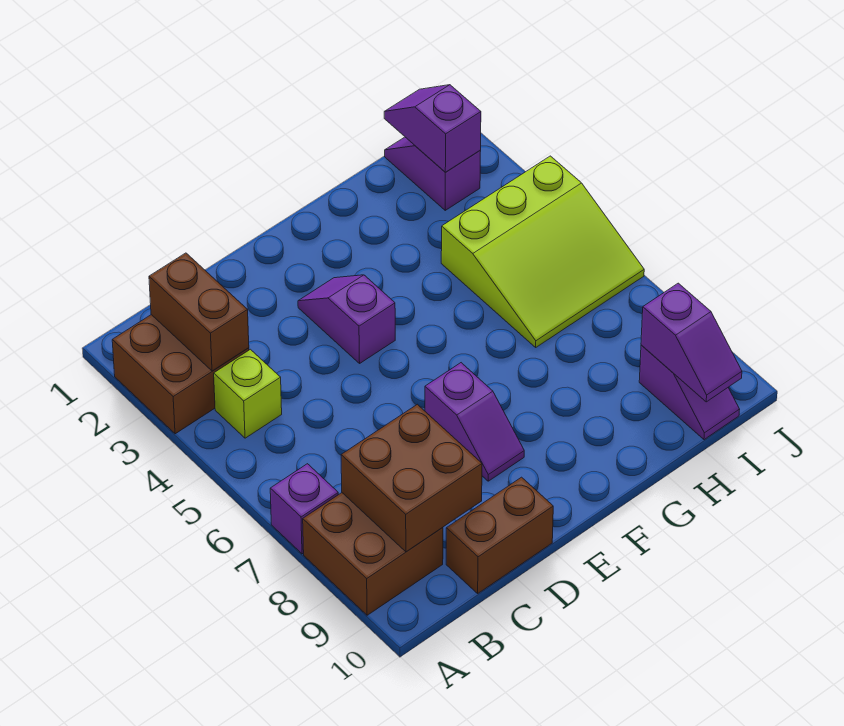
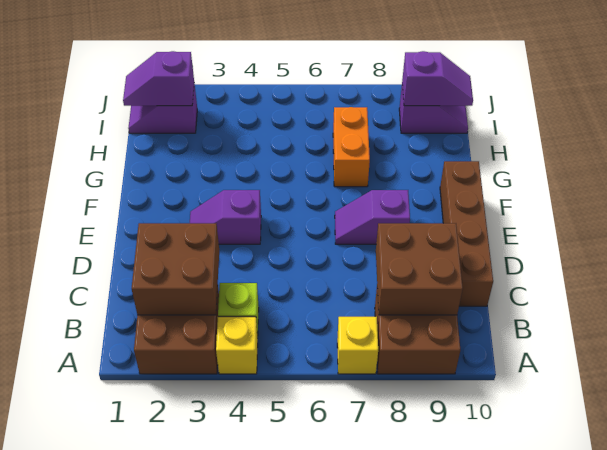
none -> yellow 1x1 brick [216,317,258,374]
purple 1x1 brick [270,464,338,554] -> yellow 1x1 brick [337,317,378,374]
brown 1x2 brick [149,253,249,371] -> brown 2x2 brick [132,223,219,315]
brown 1x2 brick [446,477,553,593] -> brown 1x4 brick [440,161,493,306]
purple 1x2 slope [425,363,524,481] -> purple 1x2 slope turned to [335,190,410,244]
none -> orange 1x2 brick [333,107,370,187]
lime 3x3 slope [441,156,644,347] -> none

